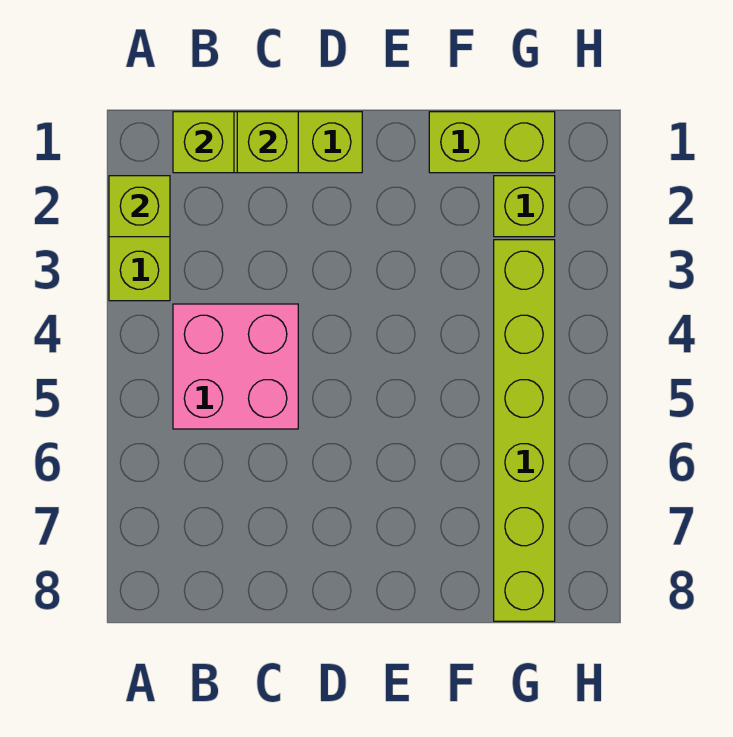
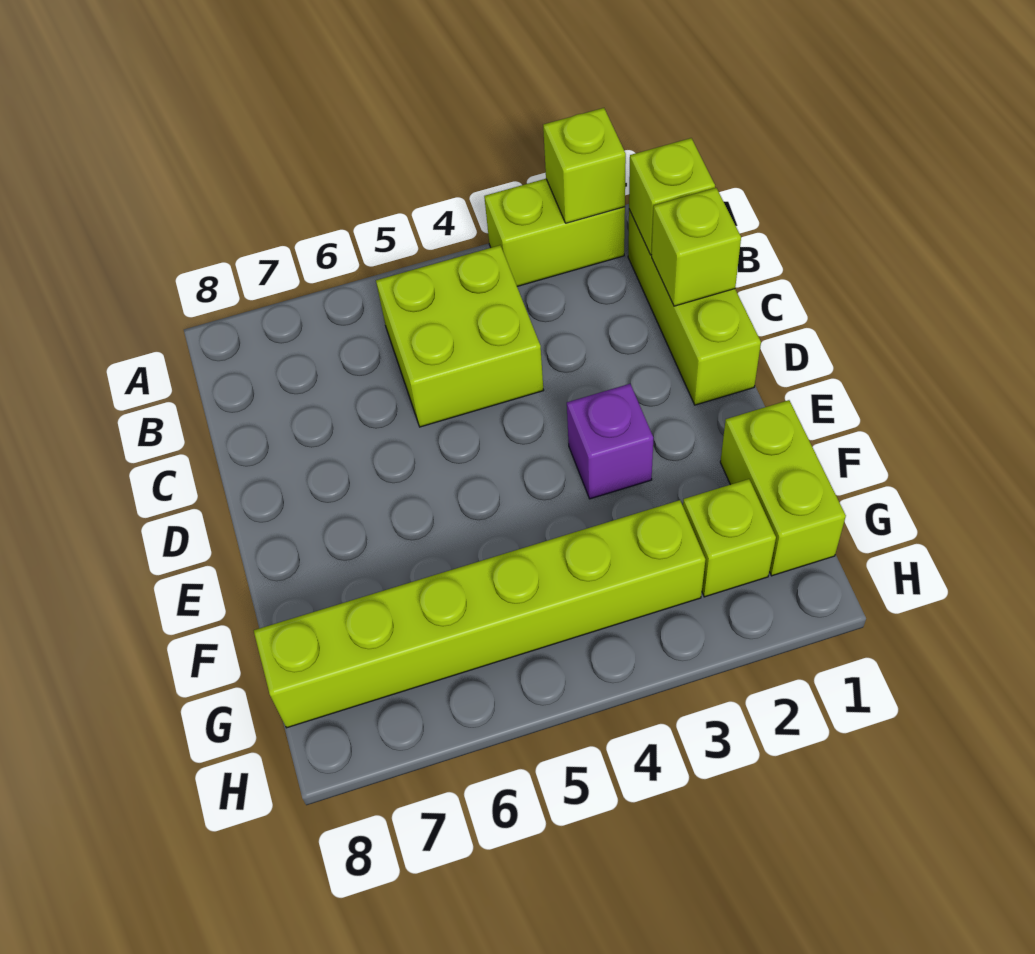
pink 2x2 brick [173,304,298,429] -> lime 2x2 brick [376,245,544,427]
none -> purple 1x1 brick [567,384,653,499]

